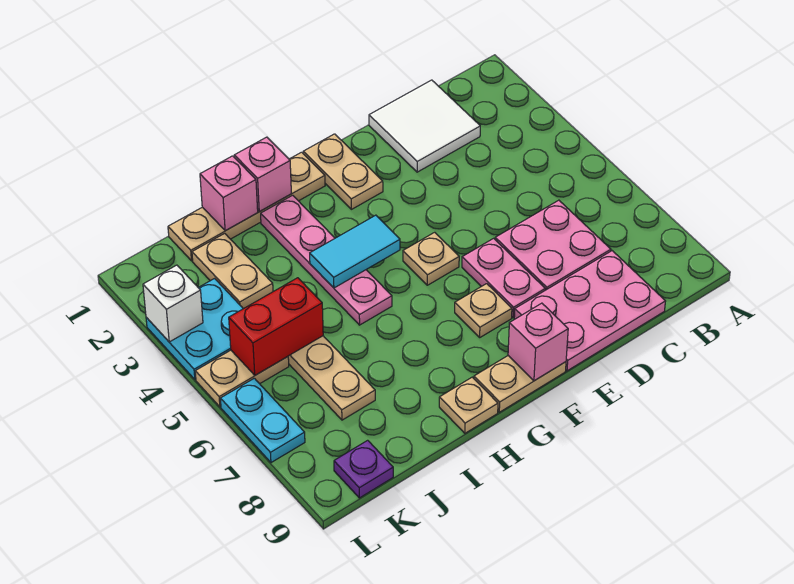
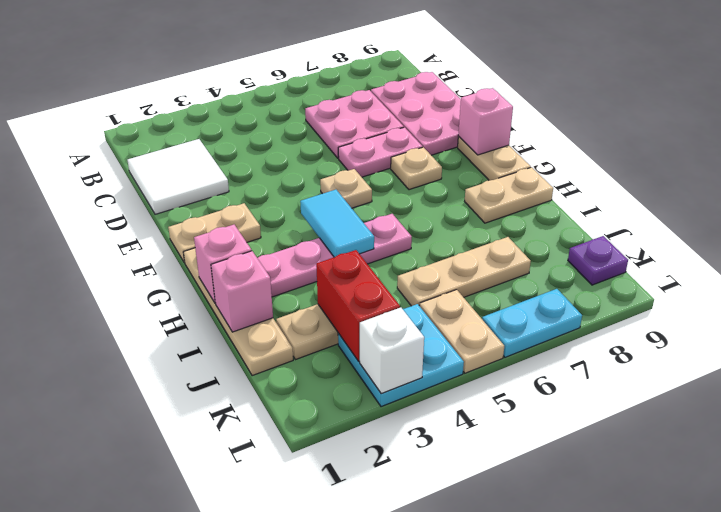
tan 1x1 plate [439,377,498,433] -> tan 1x2 plate [465,167,553,223]
red 1x2 brick [229,278,323,375] -> red 1x2 brick moved to [316,250,400,361]

